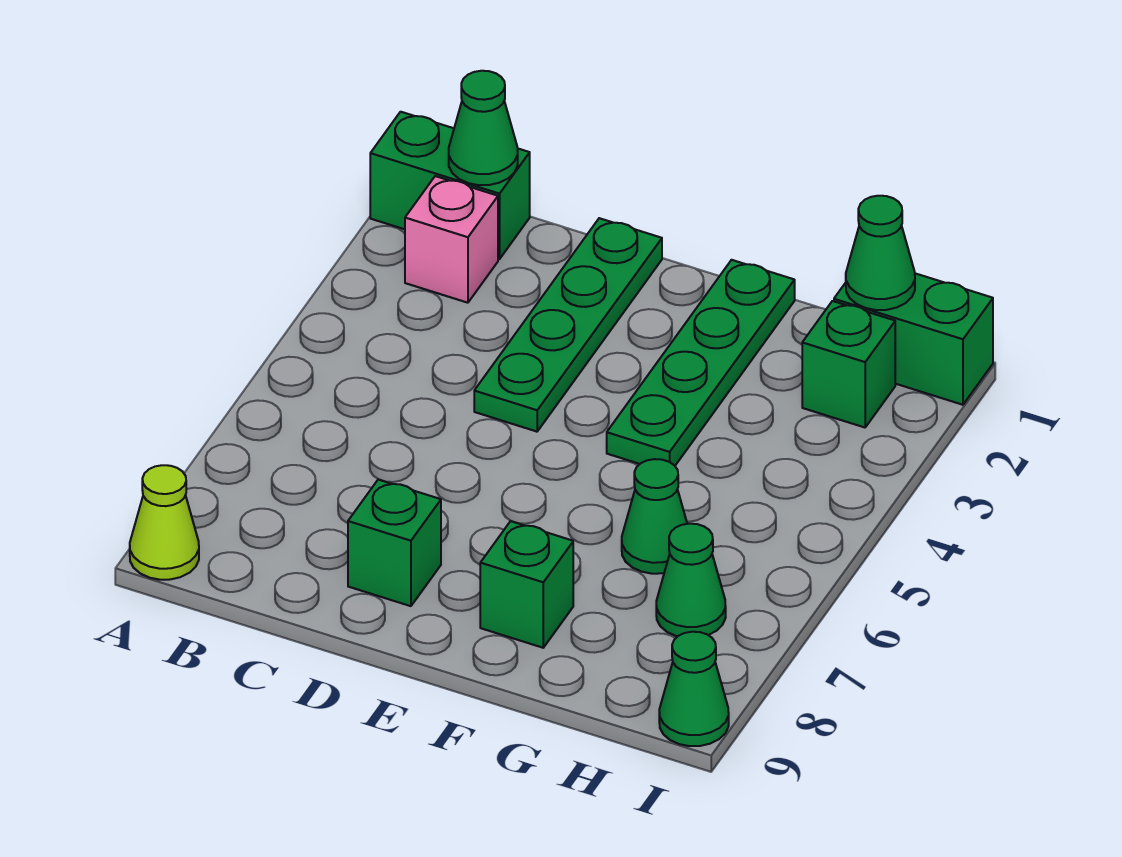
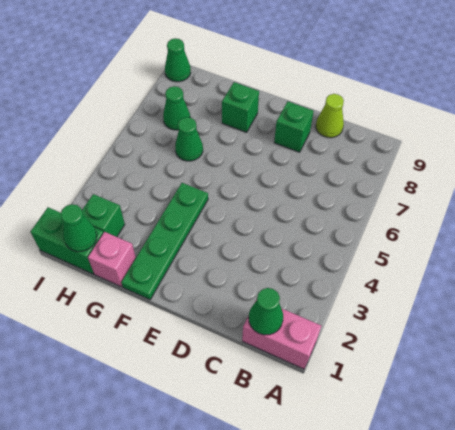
green 1x2 brick [370,112,530,259] -> pink 1x2 brick [242,299,321,369]
lime 1x1 cone [130,465,199,580] -> lime 1x1 cone moved to [316,94,344,138]
pink 1x1 brick [405,176,498,303] -> pink 1x1 brick moved to [88,232,136,287]
green 1x4 plate [474,218,662,432] -> none

